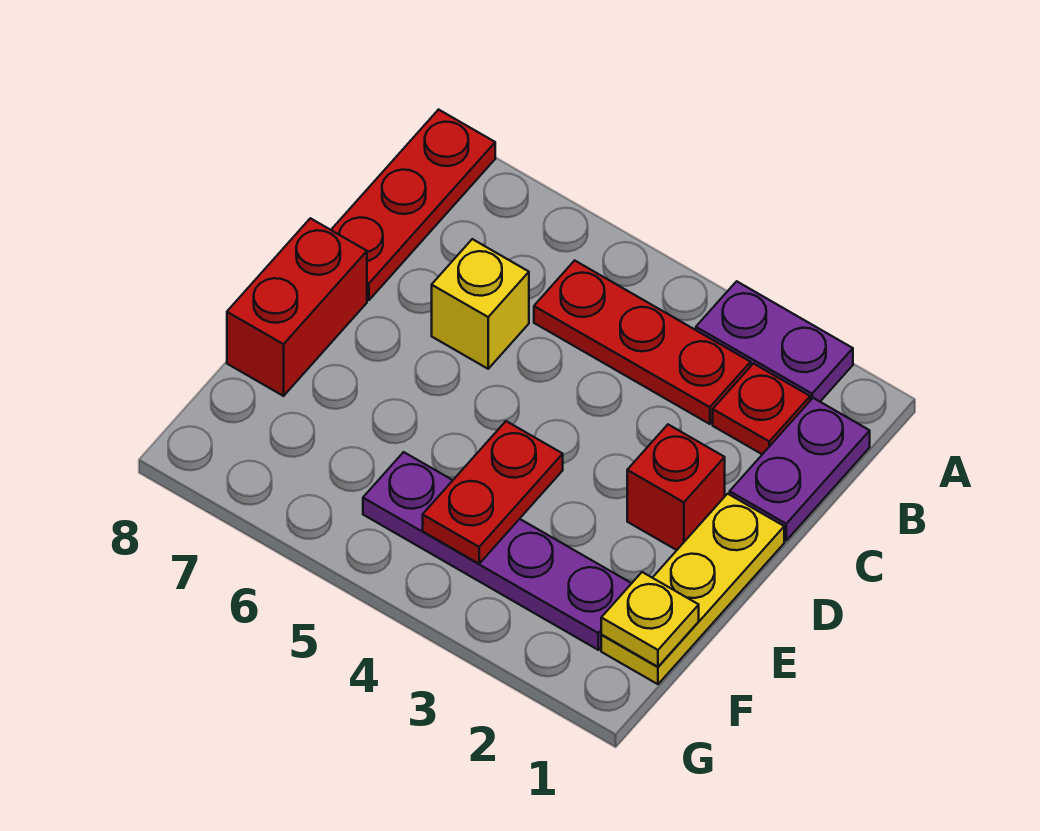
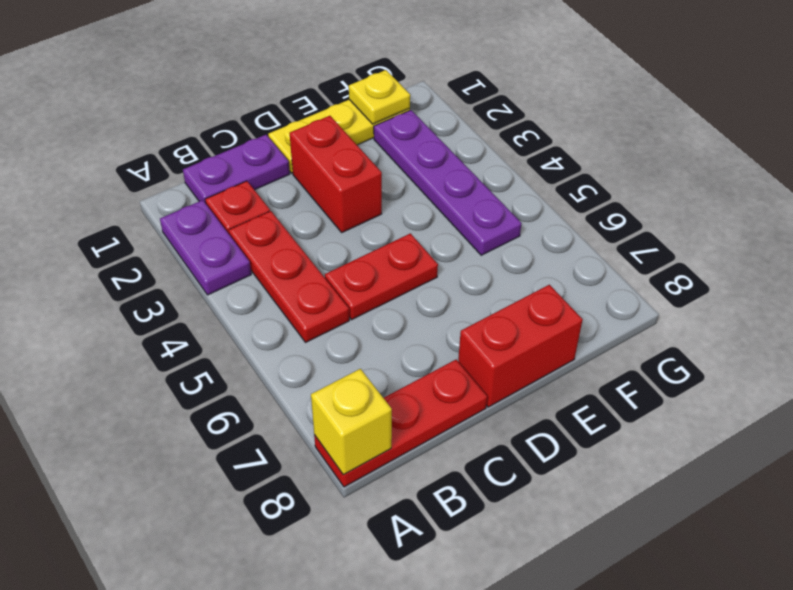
yellow 1x1 brick [432,239,529,369] -> yellow 1x1 brick moved to [311,369,392,475]
red 1x1 brick [627,425,725,550] -> red 1x2 brick [290,116,382,232]
red 1x2 plate [423,421,563,564] -> red 1x2 plate moved to [325,233,438,320]

